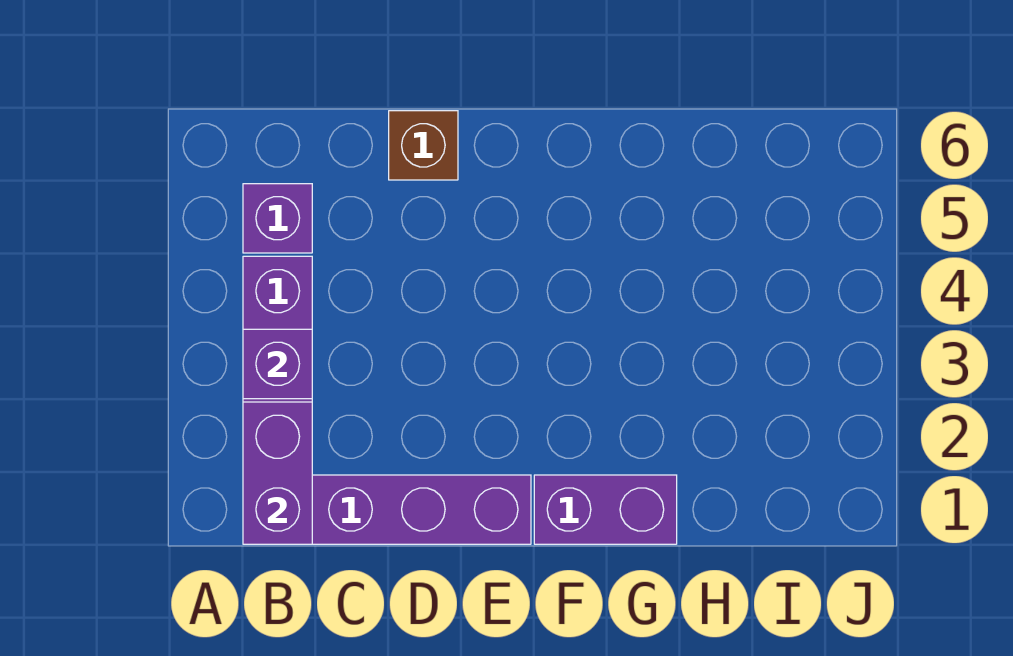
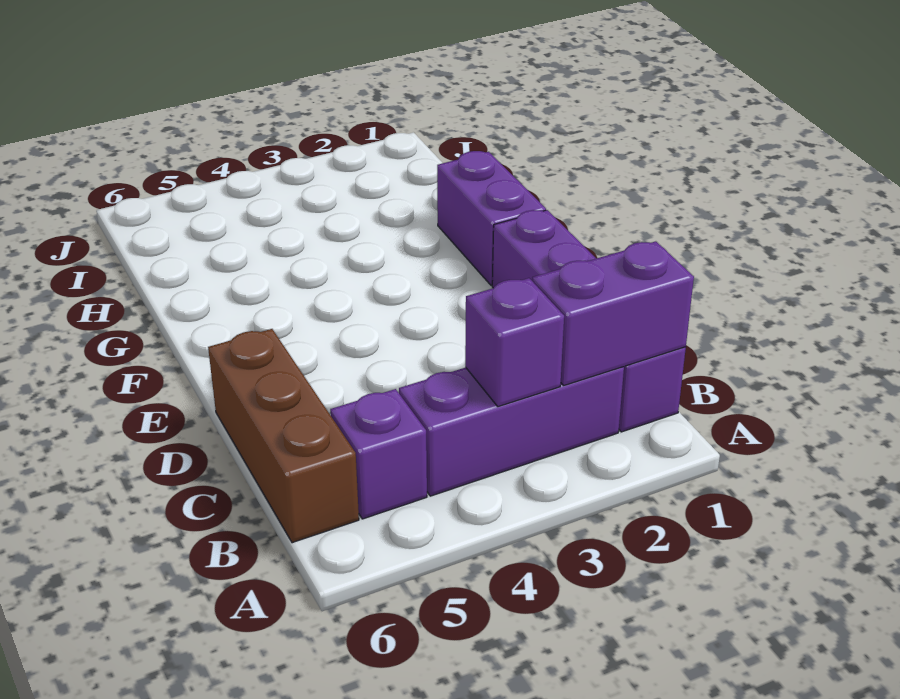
brown 1x1 brick [389,111,458,180] -> brown 1x3 brick [208,329,359,543]

